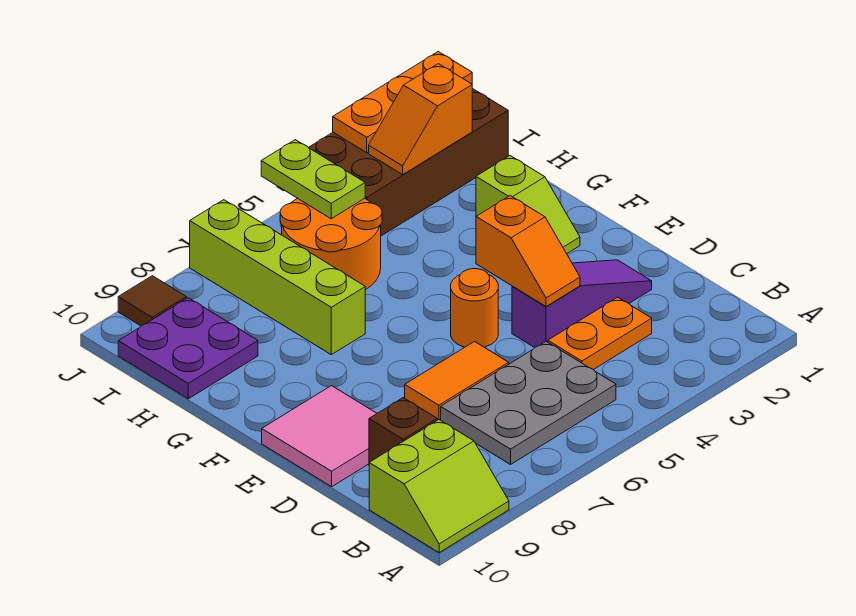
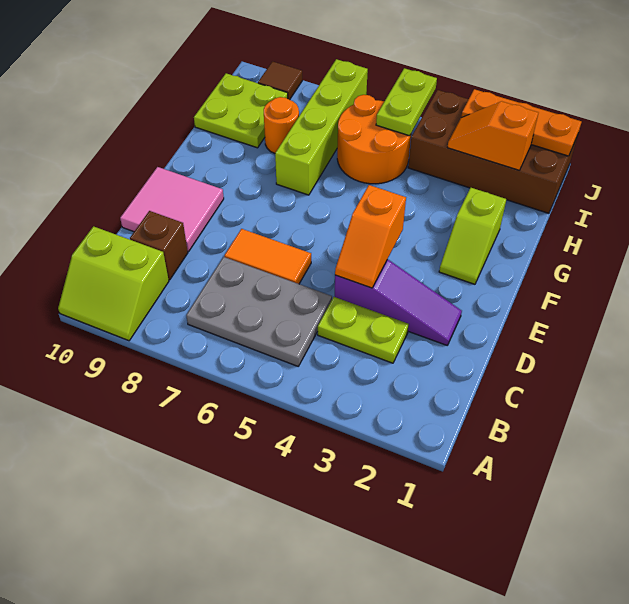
orange 1x2 plate [548,297,652,370] -> lime 1x2 plate [318,297,409,363]
orange 1x1 round brick [451,269,498,347] -> orange 1x1 round brick moved to [264,97,299,153]
purple 2x2 plate [118,298,258,399] -> lime 2x2 plate [194,73,288,148]

